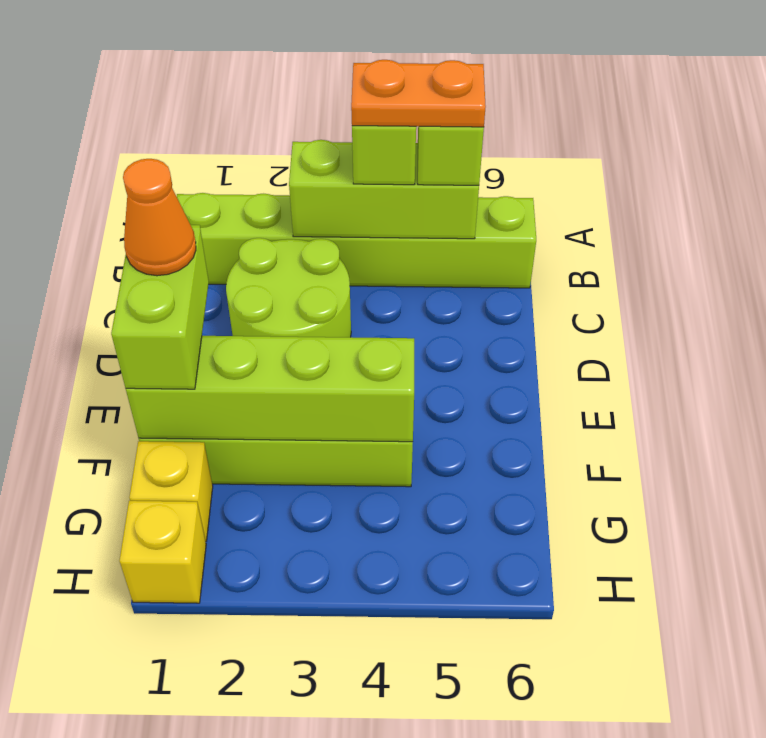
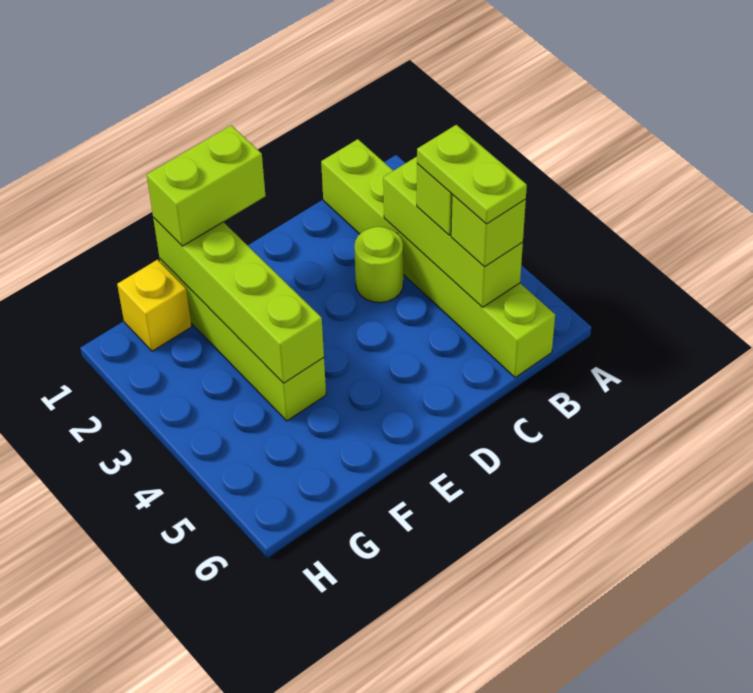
orange 1x2 plate [351,60,486,127] -> lime 1x2 plate [417,125,527,224]
lime 2x2 round brick [226,238,351,337] -> lime 1x1 round brick [354,227,403,303]
orange 1x1 cone [123,159,196,276] -> none
yellow 1x1 brick [119,501,206,603] -> none

